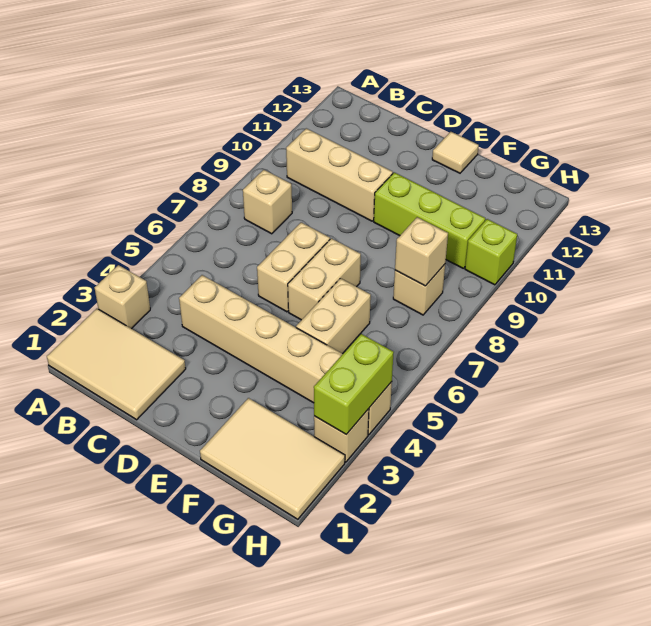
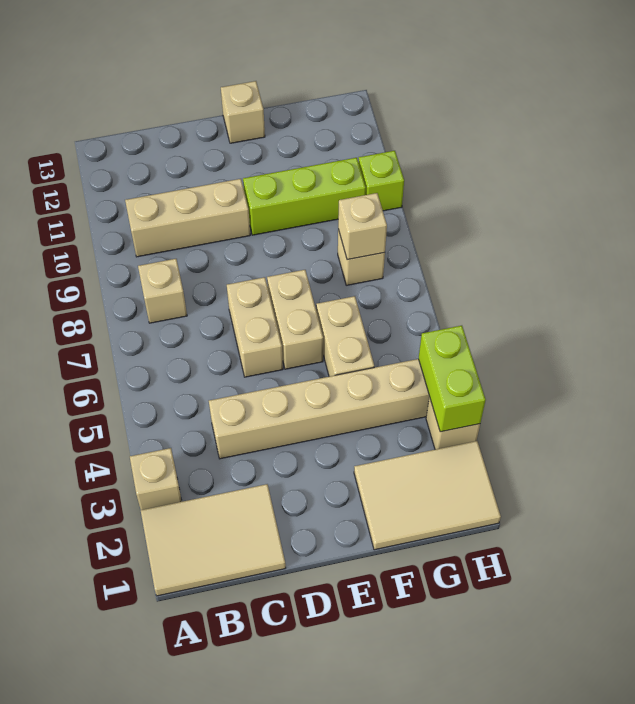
tan 1x1 tile [432,132,479,173] -> tan 1x1 brick [221,81,265,143]

